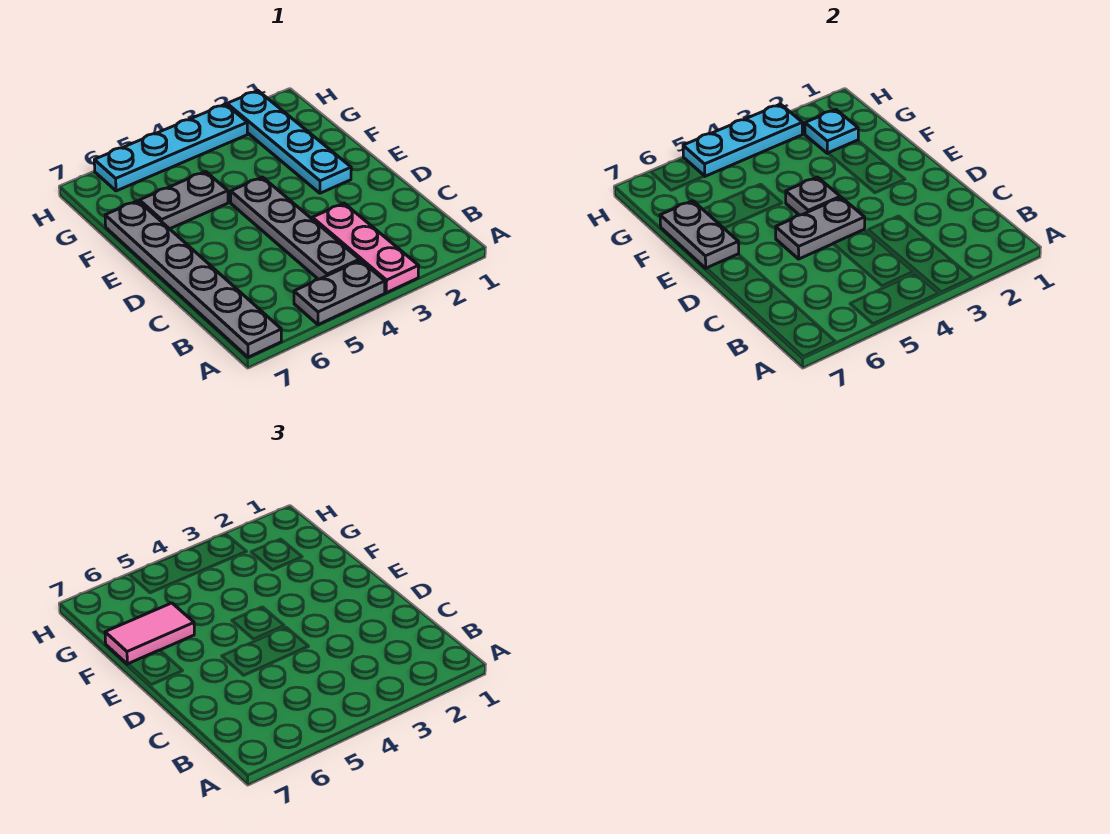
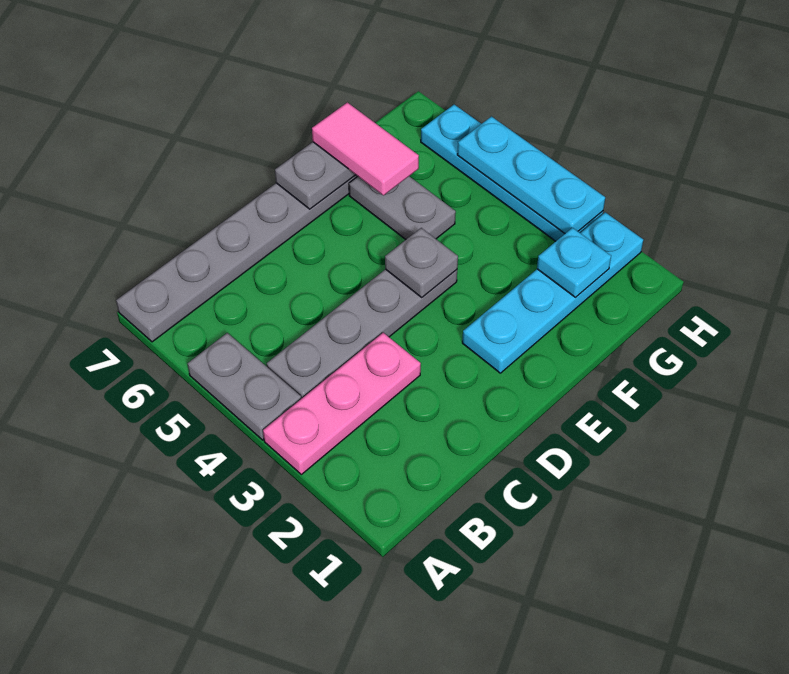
grey 1x2 plate [776,197,865,259] -> none

